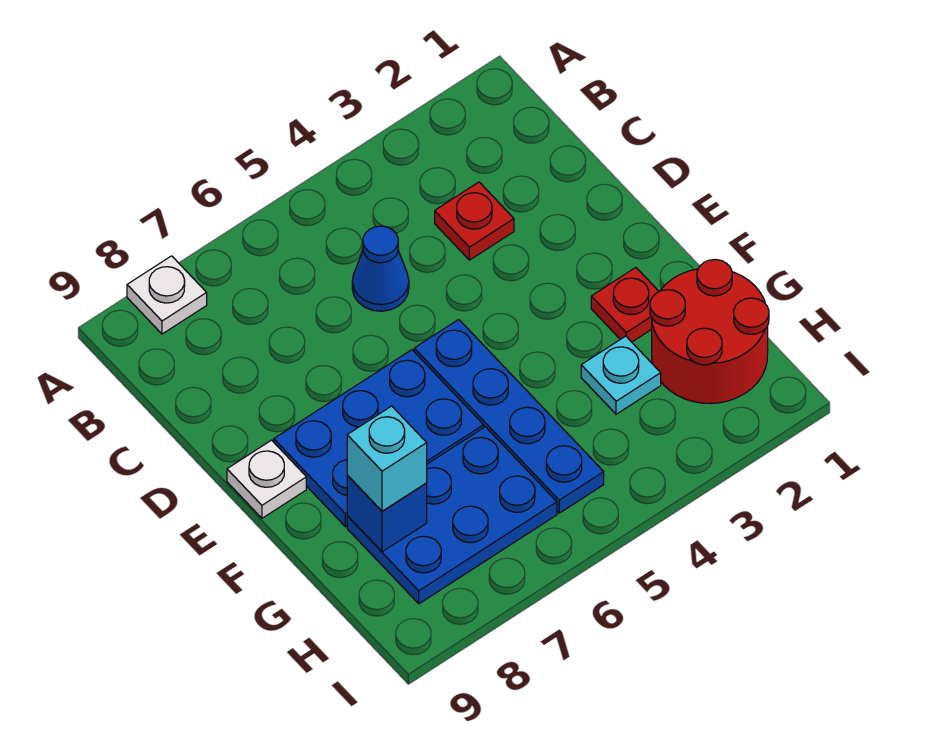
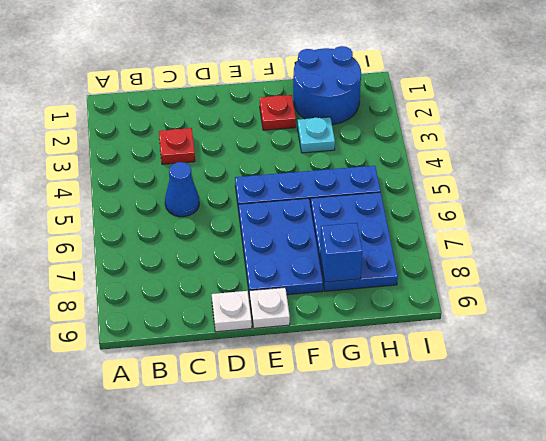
white 1x1 plate [127,256,207,334] -> white 1x1 plate moved to [212,291,252,332]
red 2x2 round brick [650,260,769,404] -> blue 2x2 round brick [293,46,361,125]
cyan 1x1 brick [347,406,427,511] -> none

